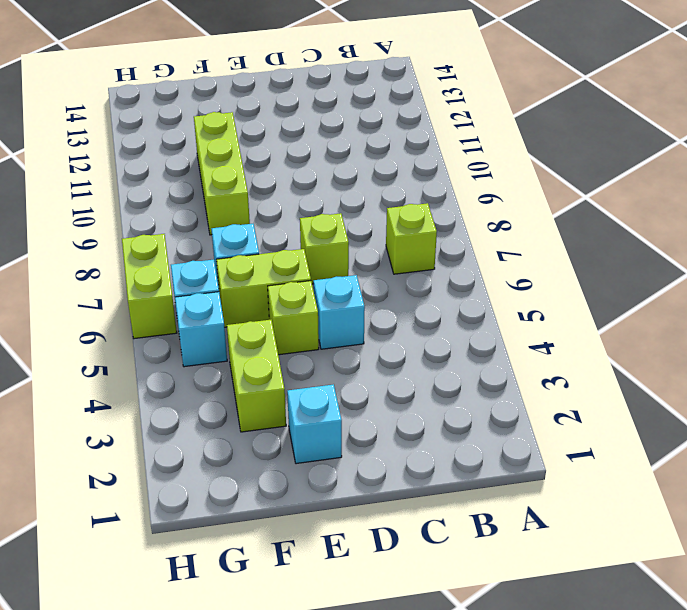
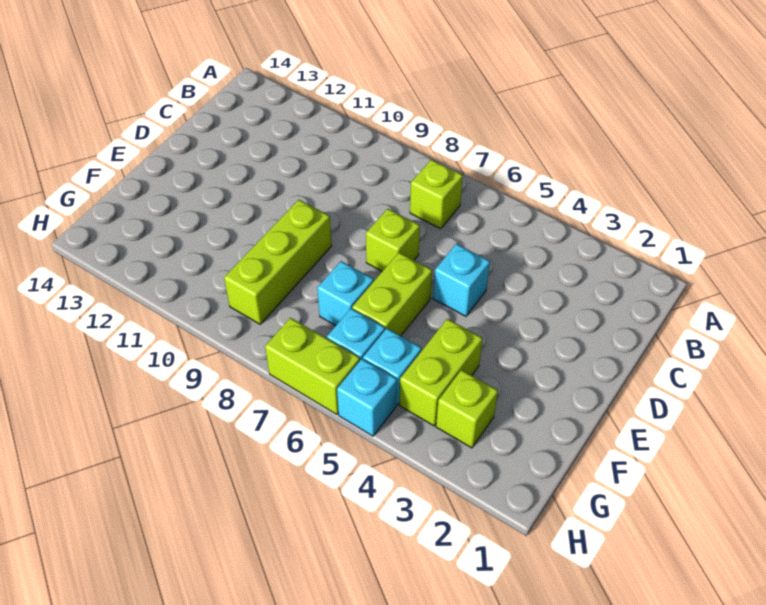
cyan 1x1 brick [287,384,342,464] -> cyan 1x1 brick moved to [337,359,397,436]
lime 1x1 brick [268,281,319,355] -> lime 1x1 brick moved to [436,370,498,448]
lime 1x2 brick [227,320,286,432] -> lime 1x2 brick turned to [399,319,483,426]
lime 1x3 brick [194,112,250,235] -> lime 1x3 brick turned to [224,200,332,324]

